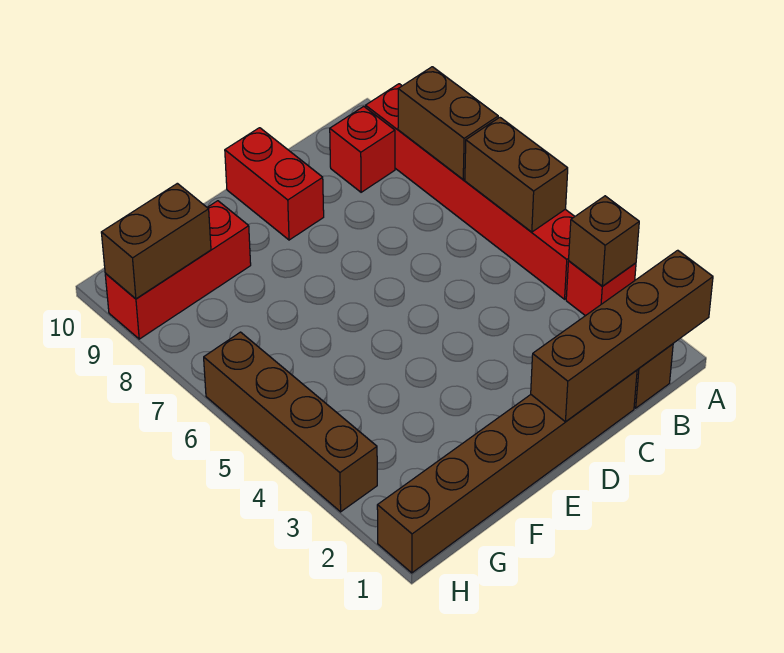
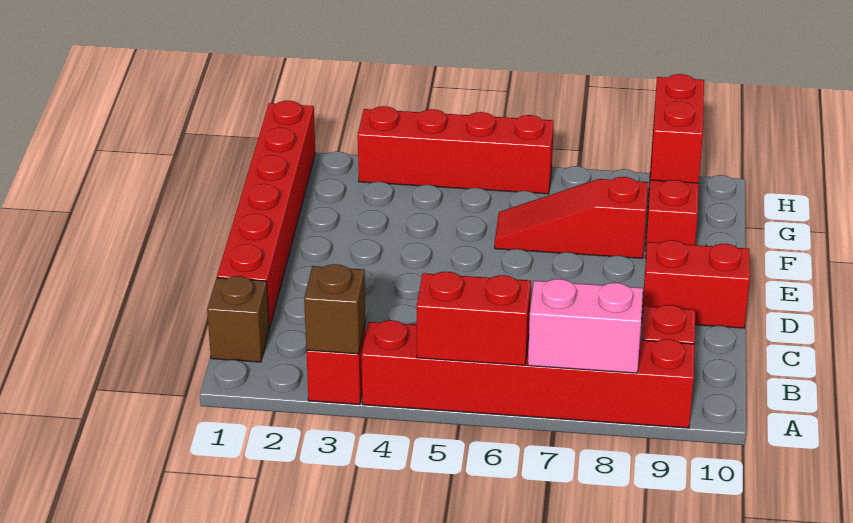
brown 1x4 brick [531,250,713,422] -> none
brown 1x2 brick [465,117,568,232] -> red 1x2 brick [417,272,531,365]
brown 1x2 brick [398,67,498,179] -> pink 1x2 brick [528,279,643,373]
brown 1x6 brick [377,370,637,573] -> red 1x6 brick [217,101,315,329]
none -> red 1x3 slope [495,177,648,258]
brown 1x2 brick [101,183,211,299] -> red 1x2 brick [651,74,704,183]
brown 1x4 brick [204,332,377,512] -> red 1x4 brick [358,106,554,194]

